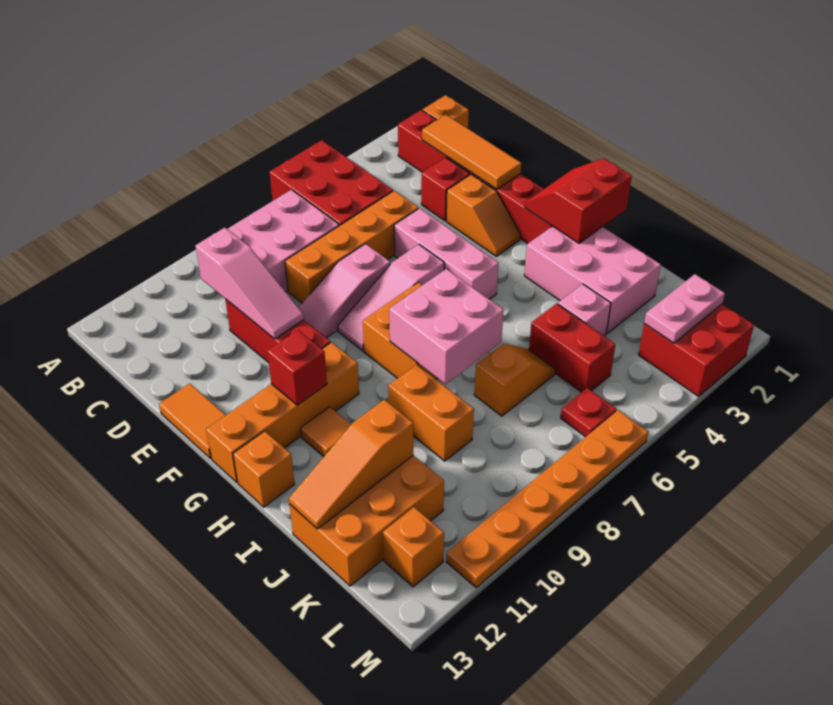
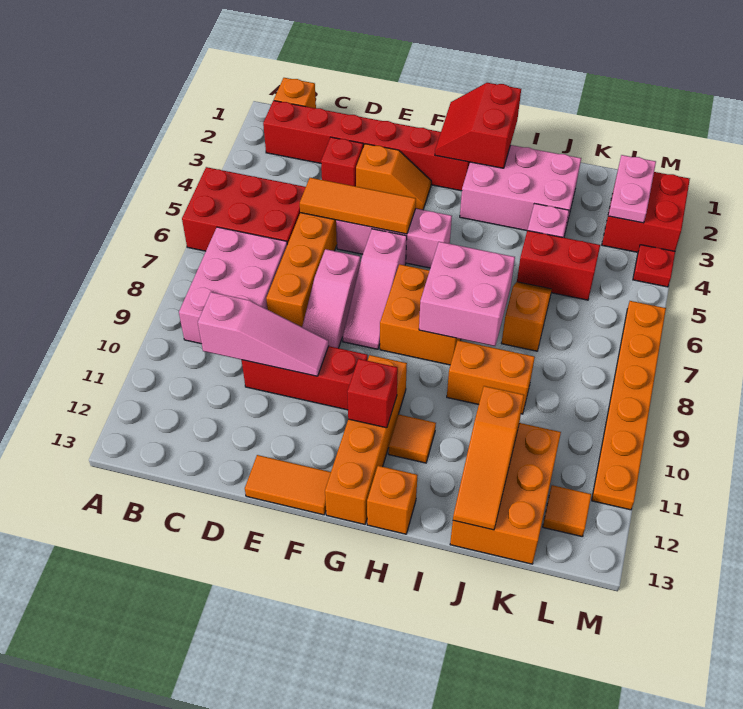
orange 1x3 tile [422,115,521,189] -> orange 1x3 tile moved to [300,178,416,234]
red 1x1 plate [561,388,617,437] -> red 1x1 plate moved to [633,245,675,287]
orange 1x1 brick [383,507,444,587] -> orange 1x1 tile [543,485,591,537]

